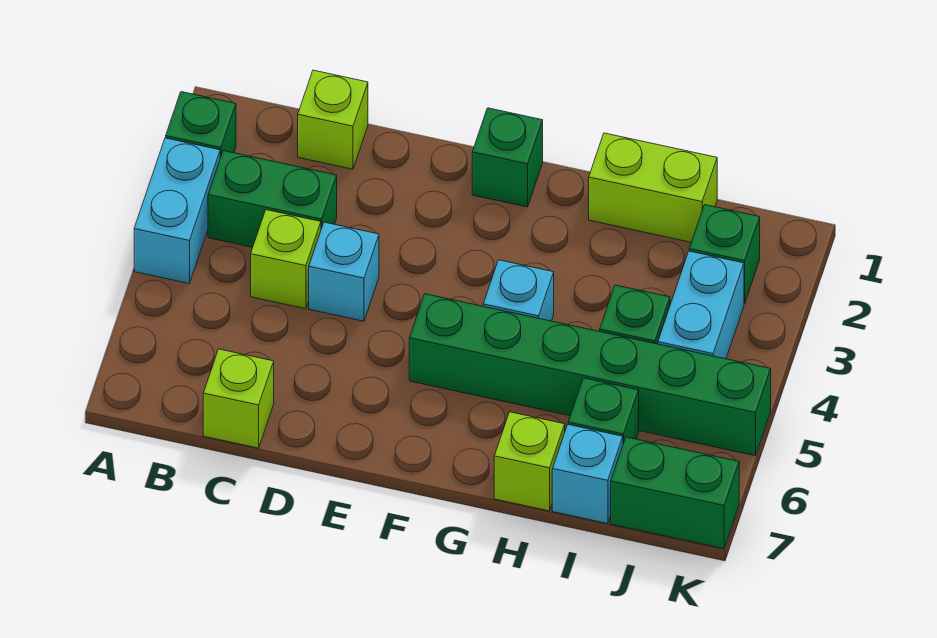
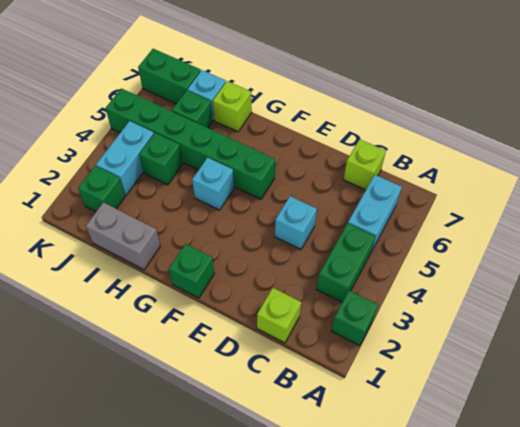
cyan 1x2 brick [134,138,220,283] -> cyan 1x2 brick moved to [348,175,402,250]
green 1x2 brick [208,151,337,247] -> green 1x2 brick turned to [317,223,376,302]
lime 1x1 brick [251,210,321,309] -> none
lime 1x2 brick [589,133,717,242] -> grey 1x2 brick [86,202,160,270]

